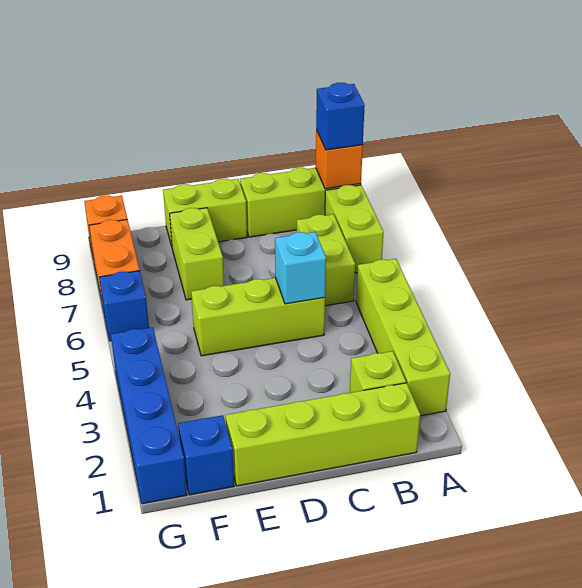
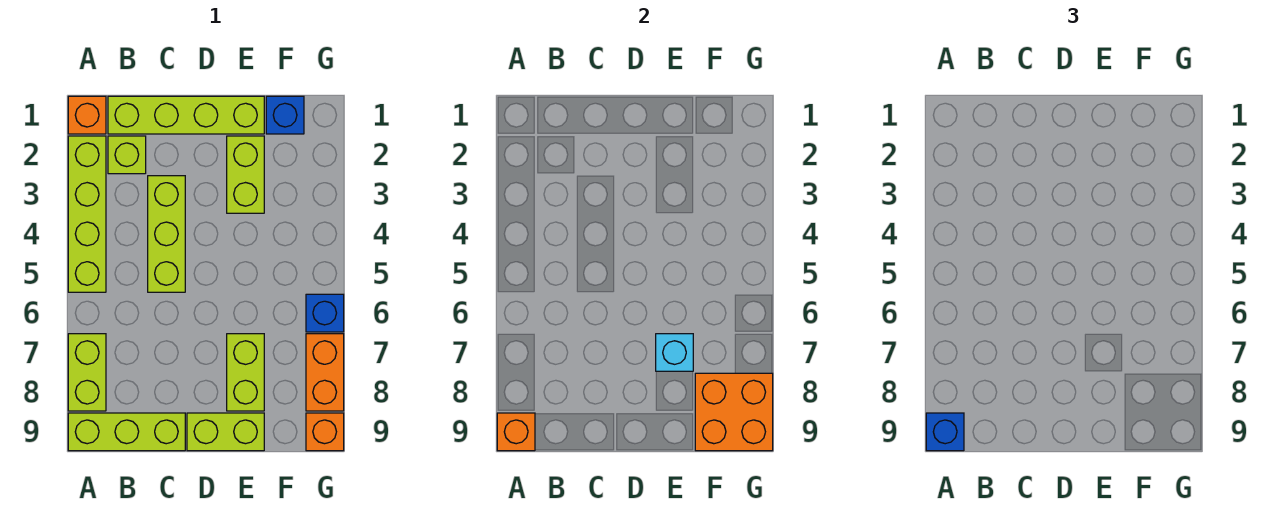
none -> orange 1x1 brick [68,96,106,134]
lime 1x2 brick [297,214,355,306] -> lime 1x2 brick moved to [227,136,264,213]
lime 1x3 brick [191,278,325,356] -> lime 1x3 brick turned to [148,176,185,292]
cyan 1x1 brick [275,232,326,304] -> cyan 1x1 brick moved to [656,334,693,371]
none -> orange 2x2 brick [695,373,773,451]
blue 1x4 brick [111,327,187,504] -> none

